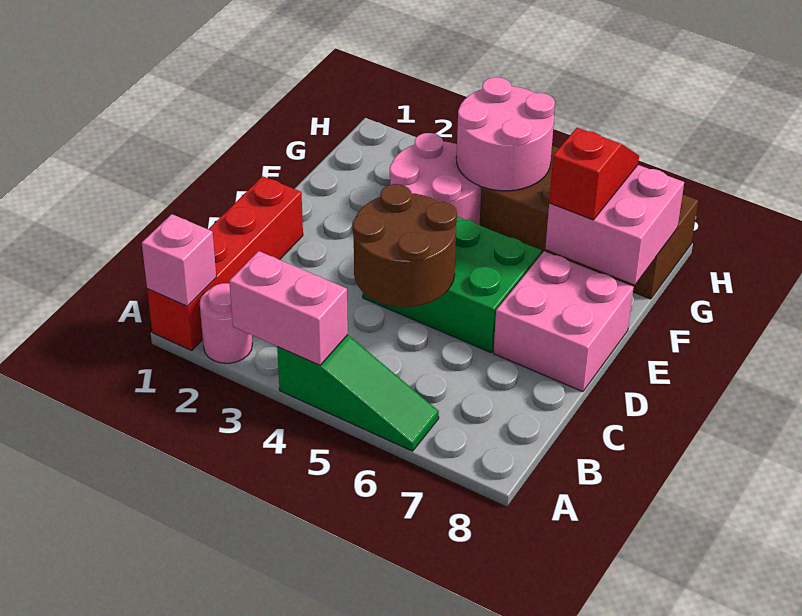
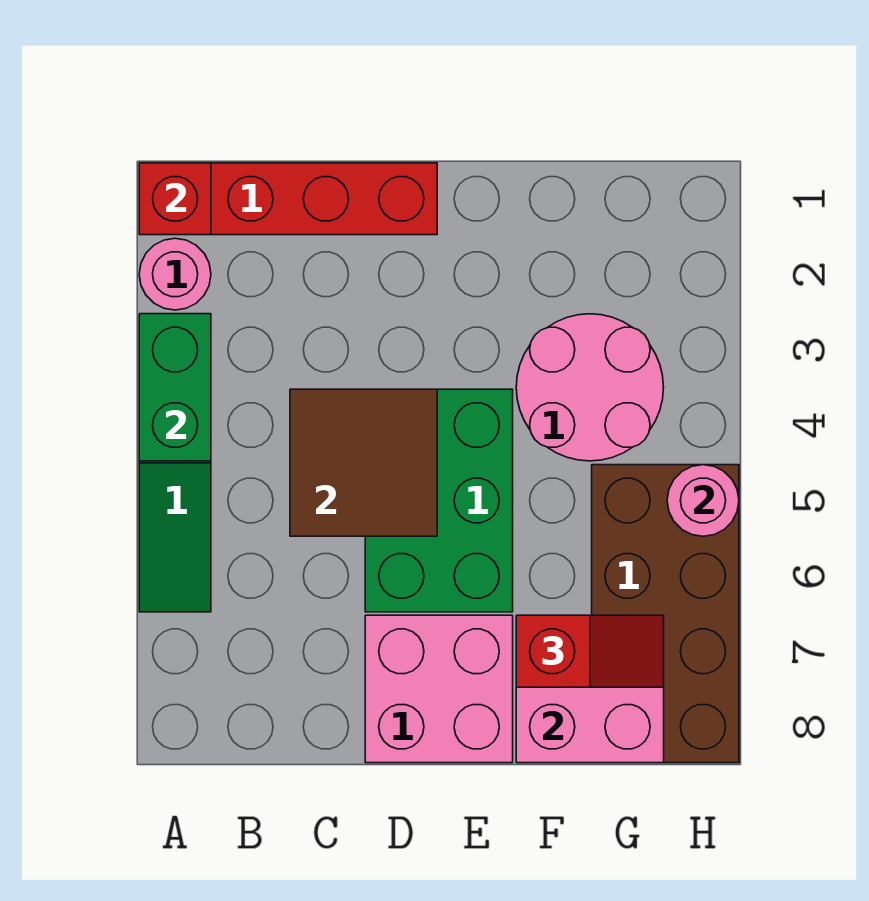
pink 1x1 brick [142,214,216,306] -> red 1x1 brick [139,163,211,235]
pink 1x2 brick [229,251,348,365] -> green 1x2 brick [139,314,211,461]
brown 2x2 round brick [353,184,457,307] -> brown 2x2 tile [290,389,437,536]
pink 2x2 round brick [456,77,555,191] -> pink 1x1 round brick [667,465,739,536]

